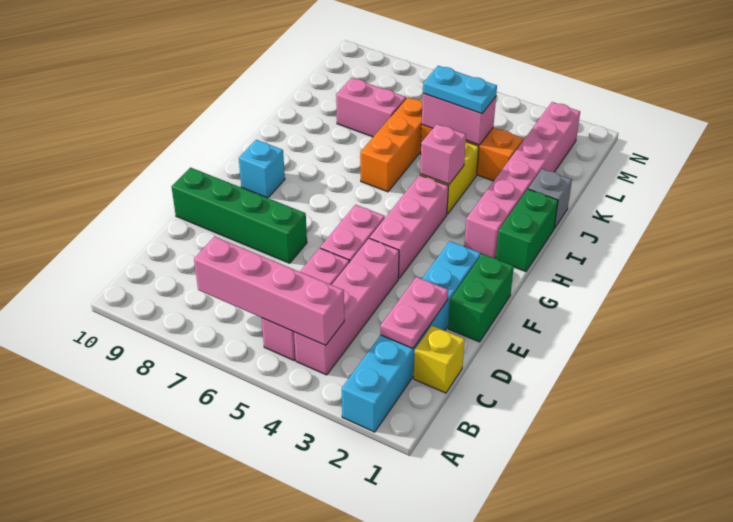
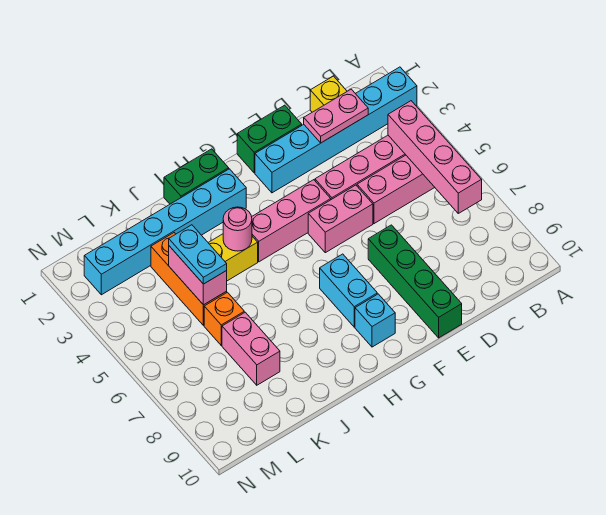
none -> cyan 1x2 brick [320,254,377,327]
pink 1x6 brick [464,102,580,258] -> cyan 1x6 brick [84,169,246,295]
pink 1x1 brick [420,124,466,184] -> pink 1x1 round brick [223,207,252,251]
orange 1x3 brick [360,97,422,192] -> orange 1x1 brick [204,292,244,345]
grey 1x1 brick [528,169,572,229] -> none

